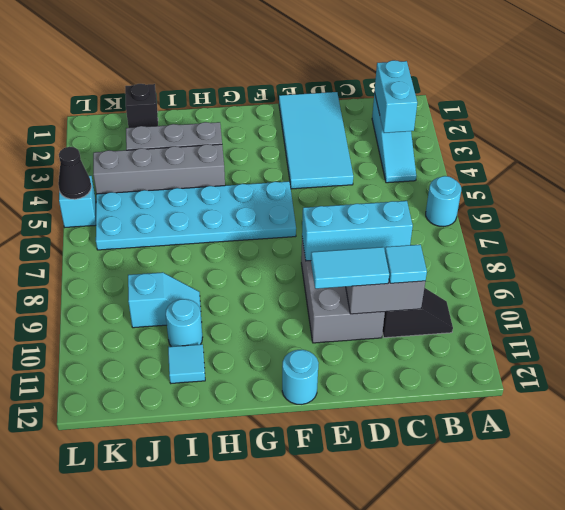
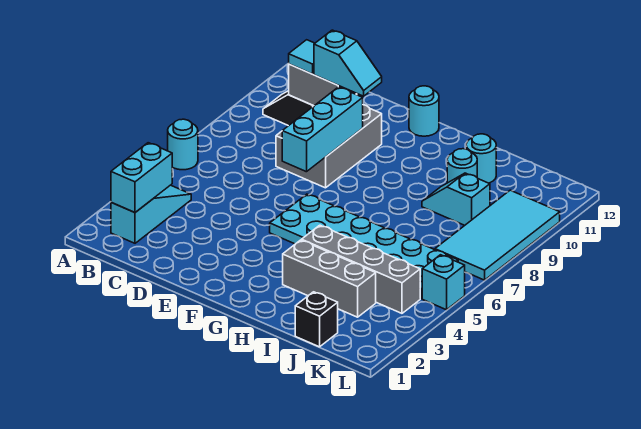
cyan 1x3 brick [302,201,413,261] -> cyan 1x3 brick turned to [282,87,363,172]
cyan 2x4 tile [279,92,353,189] -> cyan 2x4 tile moved to [435,190,560,280]
cyan 1x2 tile [311,247,389,289] -> cyan 1x2 slope [314,30,382,96]
cyan 1x1 tile [168,344,205,383] -> cyan 1x1 round brick [466,134,496,183]
black 1x1 cone [58,147,91,199] -> none

